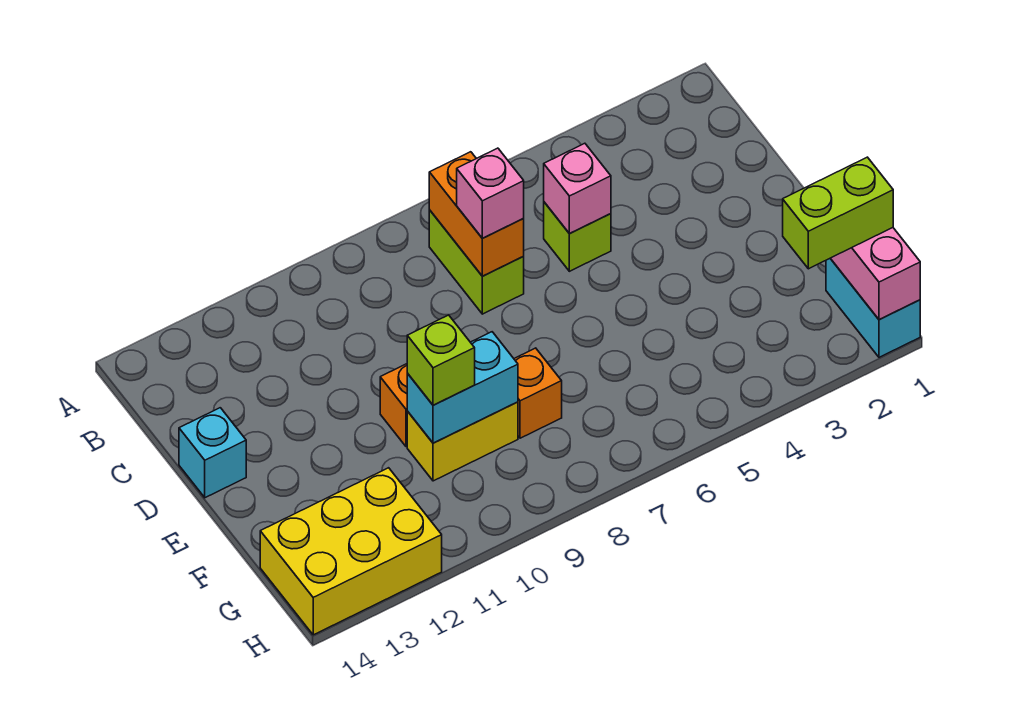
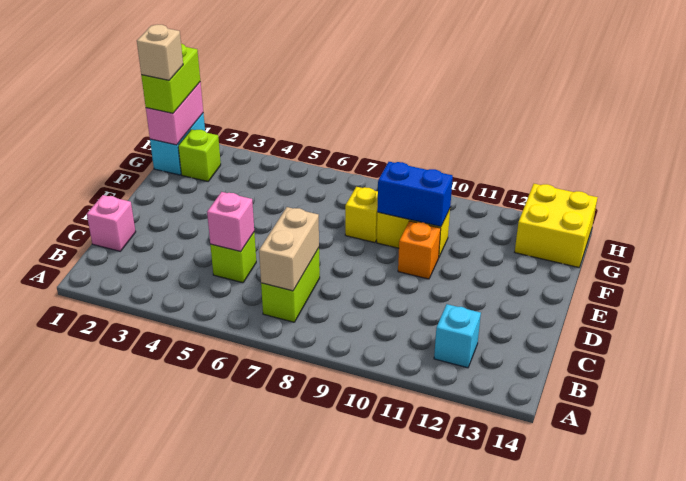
orange 1x2 brick [429,152,524,276] -> tan 1x2 brick [259,207,319,291]
pink 1x1 brick [457,148,524,238] -> pink 1x1 brick moved to [87,195,136,251]
cyan 1x1 brick [179,408,246,498] -> cyan 1x1 brick moved to [434,304,481,368]
orange 1x1 brick [514,348,562,438] -> yellow 1x1 brick [345,187,378,243]
cyan 1x2 brick [407,332,518,443] -> blue 1x2 brick [377,162,453,227]
lime 1x1 brick [407,315,475,405] -> lime 1x1 brick moved to [178,129,221,181]
lime 1x2 brick [783,157,893,269] -> lime 1x2 brick turned to [141,44,200,113]
none -> tan 1x1 brick [137,25,183,80]
yellow 2x3 brick [260,468,442,635] -> yellow 2x2 brick [515,184,598,267]

